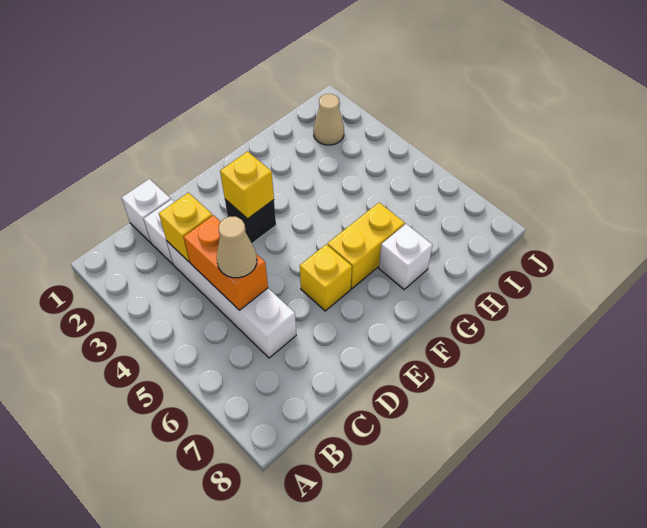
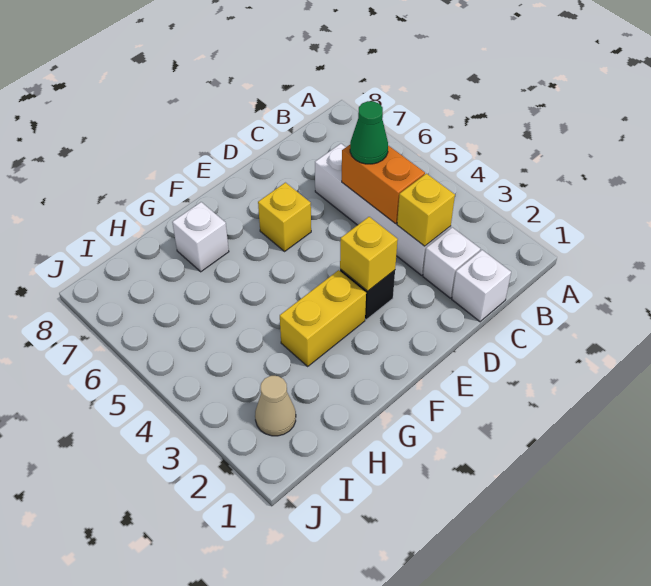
tan 1x1 cone [217,217,257,278] -> green 1x1 cone [350,101,388,164]
yellow 1x2 brick [328,203,405,289] -> yellow 1x2 brick moved to [280,270,366,366]

